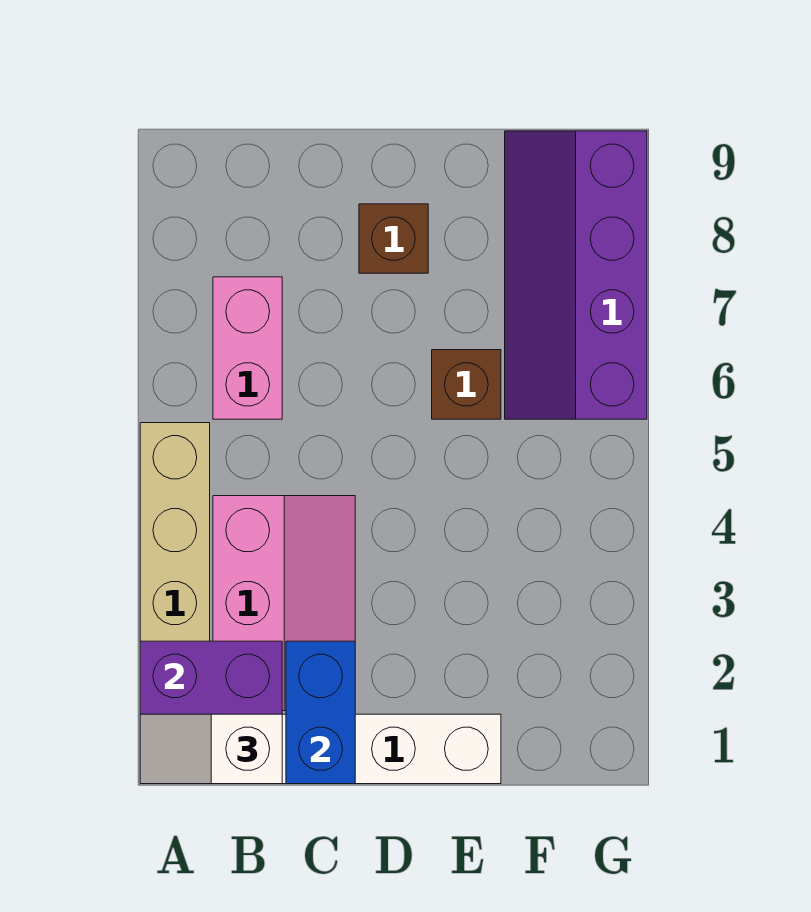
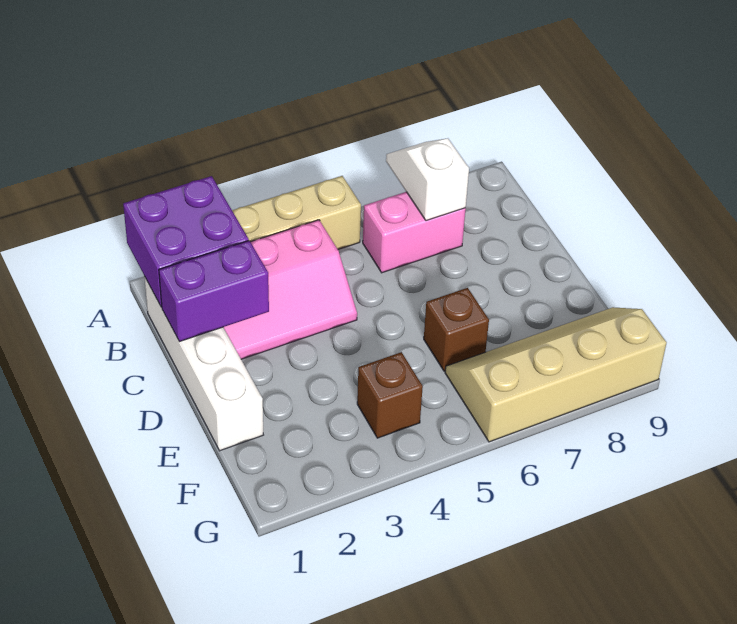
white 1x2 slope [140,714,282,784] -> white 1x2 slope moved to [386,138,469,221]
blue 1x2 brick [286,641,355,784] -> purple 1x2 brick [159,240,269,342]
brown 1x1 brick [359,204,428,273] -> brown 1x1 brick moved to [357,352,423,438]
purple 2x4 slope [505,131,647,419] -> tan 2x4 slope [445,307,666,442]

